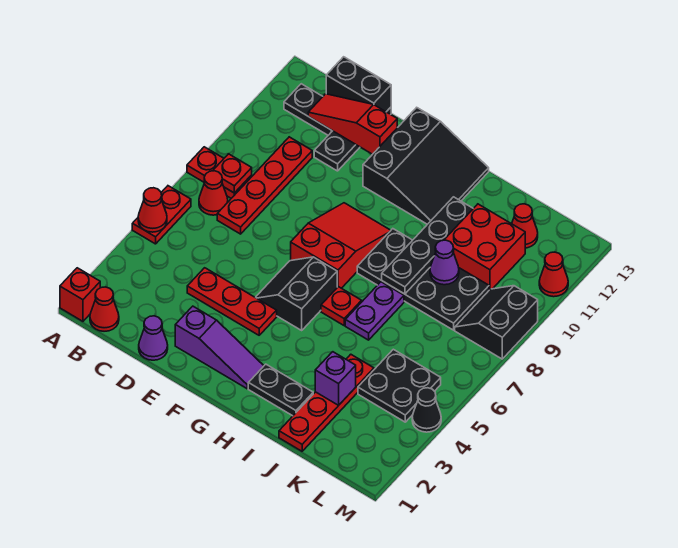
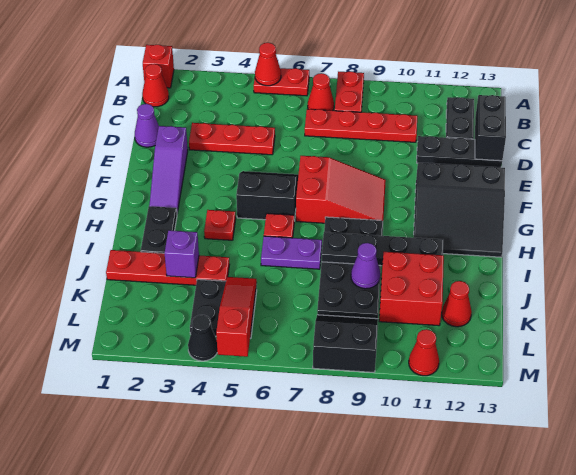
red 1x1 plate [213,154,252,193] -> red 1x1 plate moved to [204,210,236,240]
red 1x3 slope [308,94,397,154] -> red 1x3 slope moved to [216,277,257,357]
red 1x3 plate [187,268,277,335] -> red 1x3 plate turned to [189,123,275,155]

